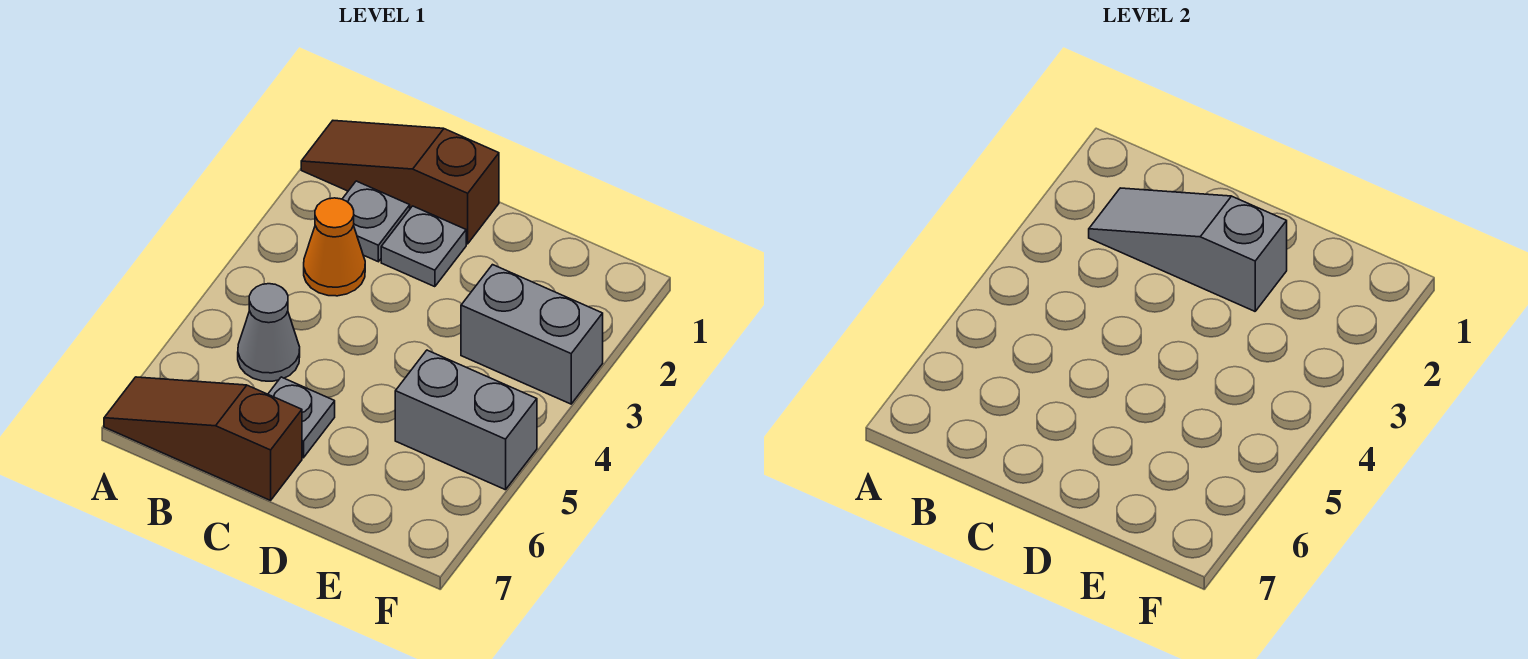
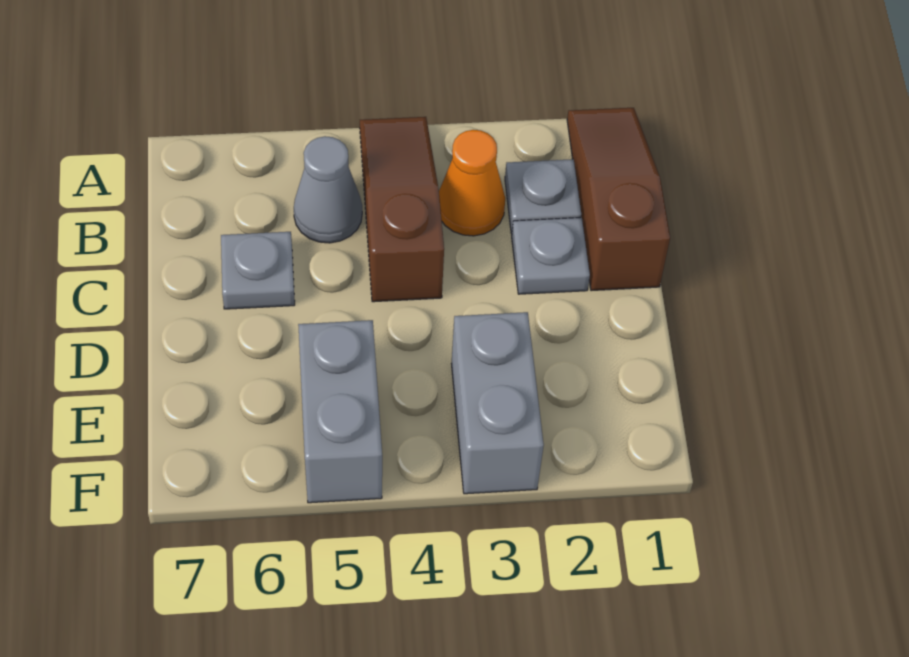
brown 1x3 slope [104,377,302,500] -> brown 1x3 slope moved to [360,117,444,302]
grey 1x3 slope [1089,188,1287,311] -> none

